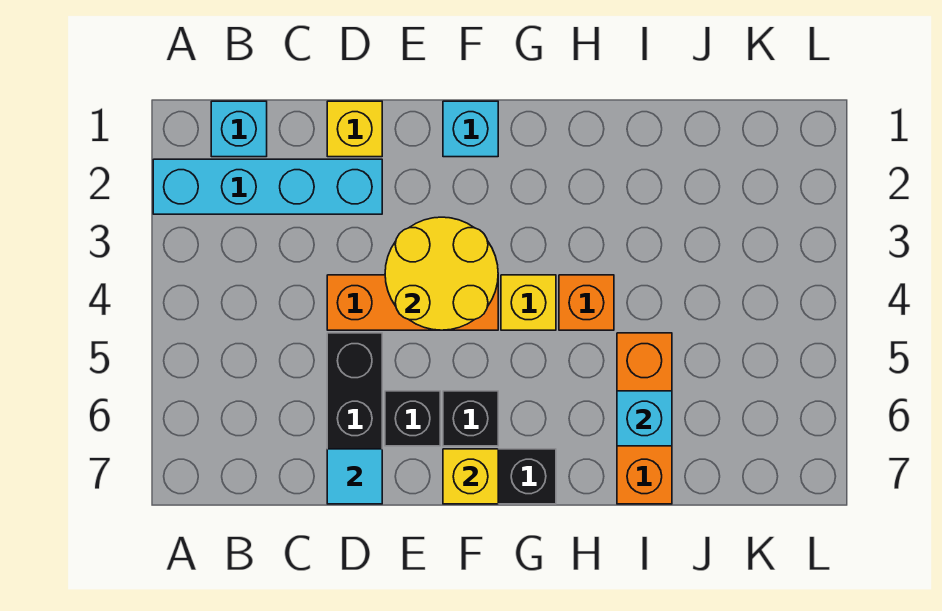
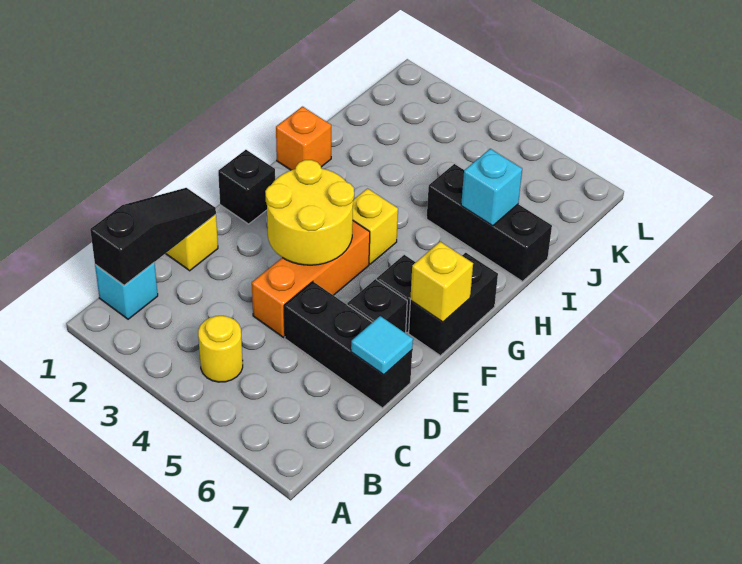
cyan 1x4 brick [153,159,382,214] -> none
none -> black 1x3 slope [90,188,216,285]
none -> yellow 1x1 round brick [198,316,243,382]
cyan 1x1 brick [443,101,498,157] -> black 1x1 brick [218,150,275,224]
orange 1x1 brick [559,275,614,330] -> orange 1x1 brick moved to [276,107,331,170]
orange 1x3 brick [617,333,672,504] -> black 1x3 brick [427,164,552,281]

